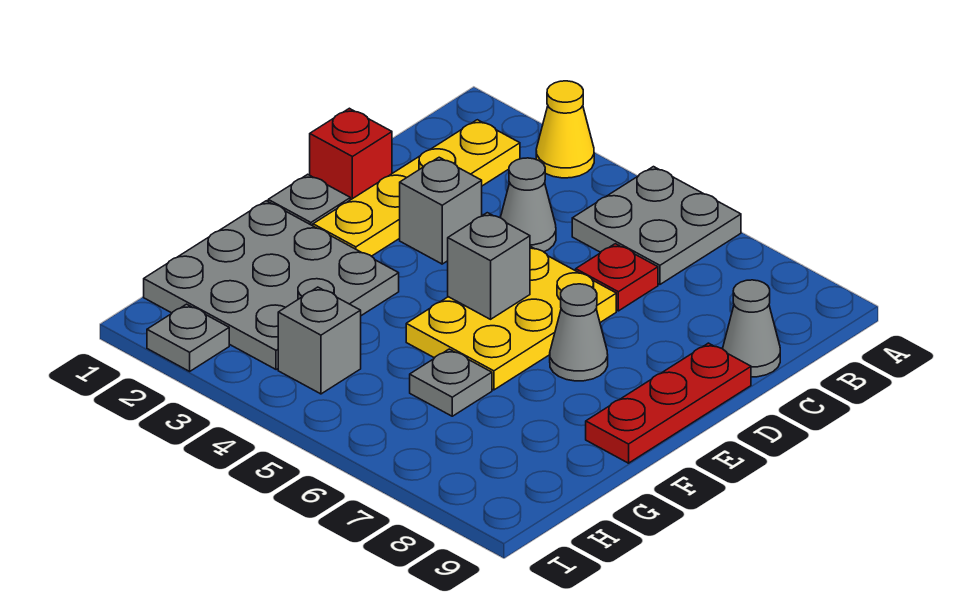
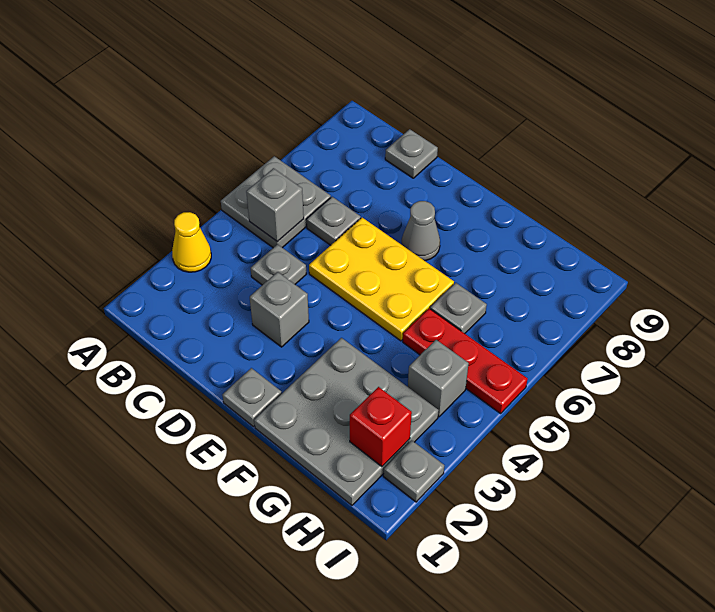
yellow 1x4 plate [313,120,520,256] -> none
grey 1x1 cone [500,158,556,252] -> grey 1x1 plate [251,244,306,285]
red 1x1 plate [576,244,658,311] -> grey 1x1 plate [306,197,361,245]
grey 1x1 cone [723,280,780,377] -> grey 1x1 plate [385,129,438,178]
red 1x1 brick [310,108,392,200] -> red 1x1 brick moved to [350,387,412,467]
red 1x3 plate [586,343,751,463] -> red 1x3 plate moved to [403,309,528,414]
grey 1x1 brick [448,213,530,319] -> grey 1x1 brick moved to [246,168,304,242]

